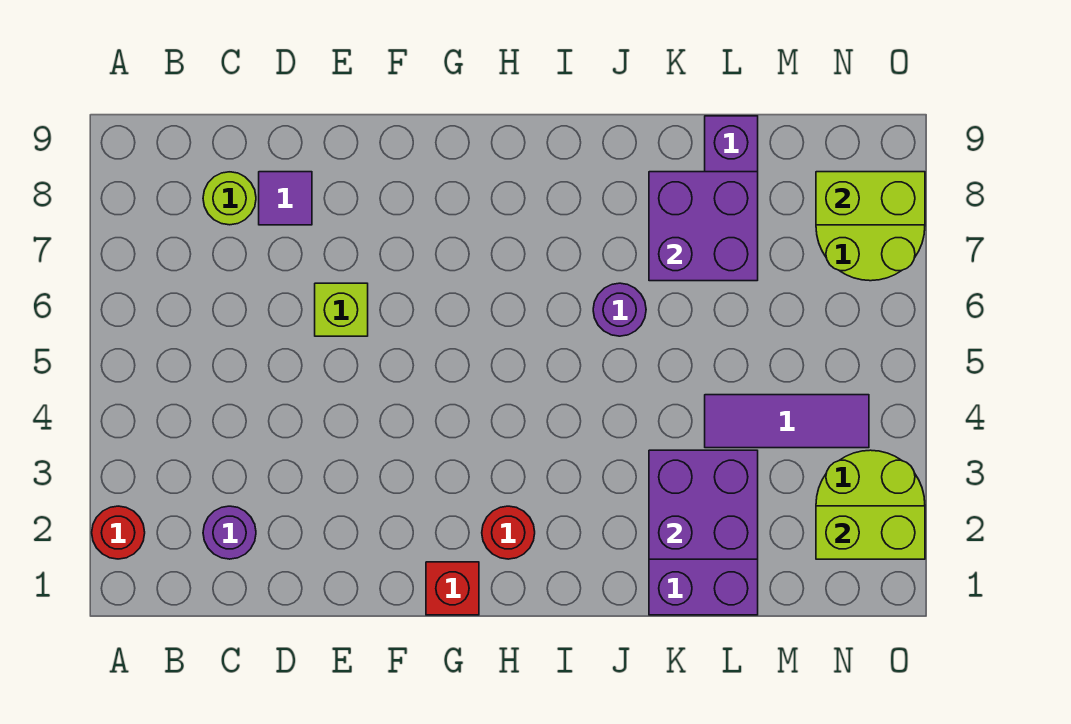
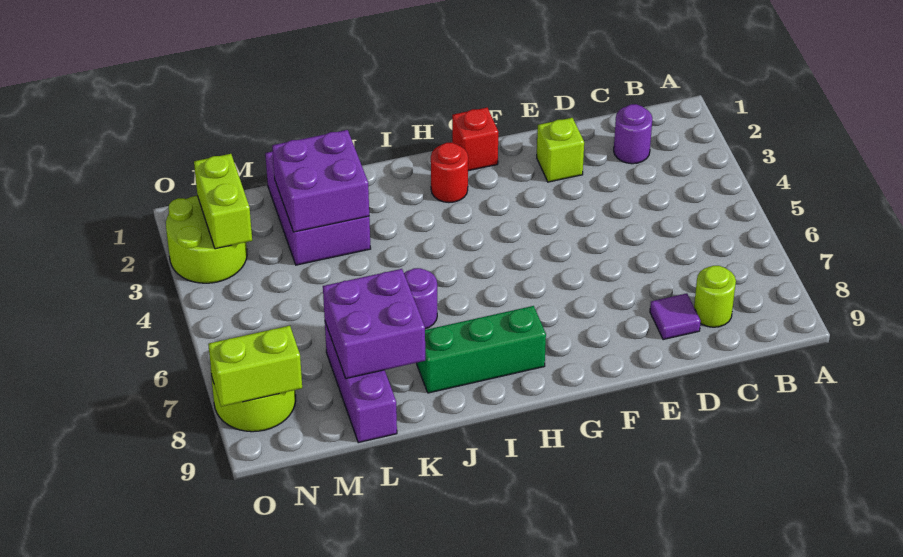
red 1x1 round brick [92,506,145,559] -> none
lime 1x1 brick [315,283,368,336] -> lime 1x1 brick moved to [537,118,584,182]
none -> green 1x3 brick [417,306,546,393]
purple 1x3 tile [705,395,869,448] -> none
lime 1x2 brick [816,506,925,559] -> lime 1x2 brick turned to [194,154,252,249]

